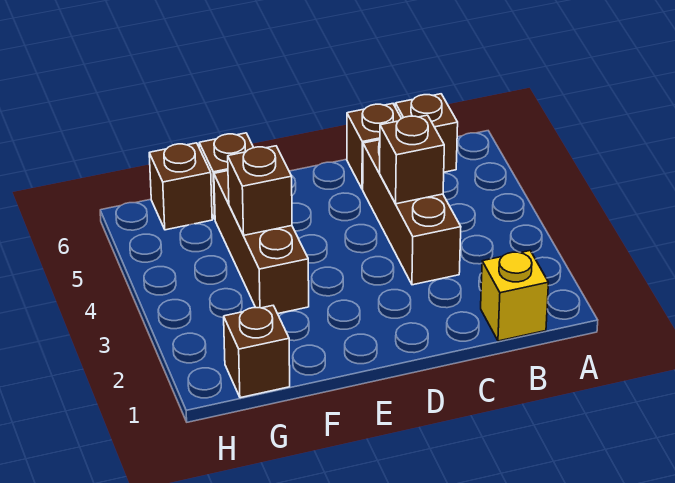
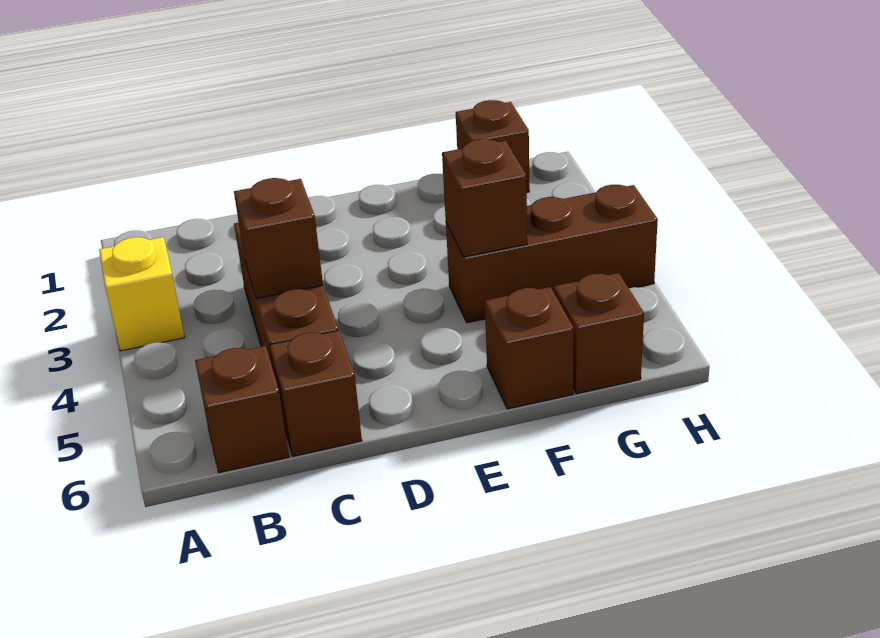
yellow 1x1 brick [481,251,548,341] -> yellow 1x1 brick moved to [99,237,185,351]
brown 1x3 brick [214,171,309,314] -> brown 1x3 brick turned to [446,185,658,323]

